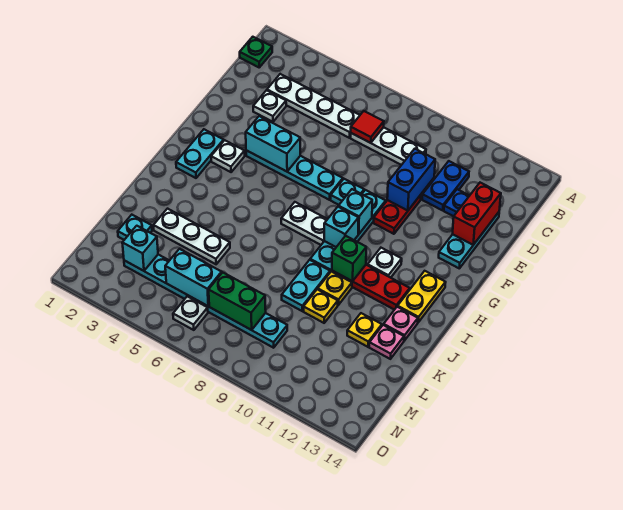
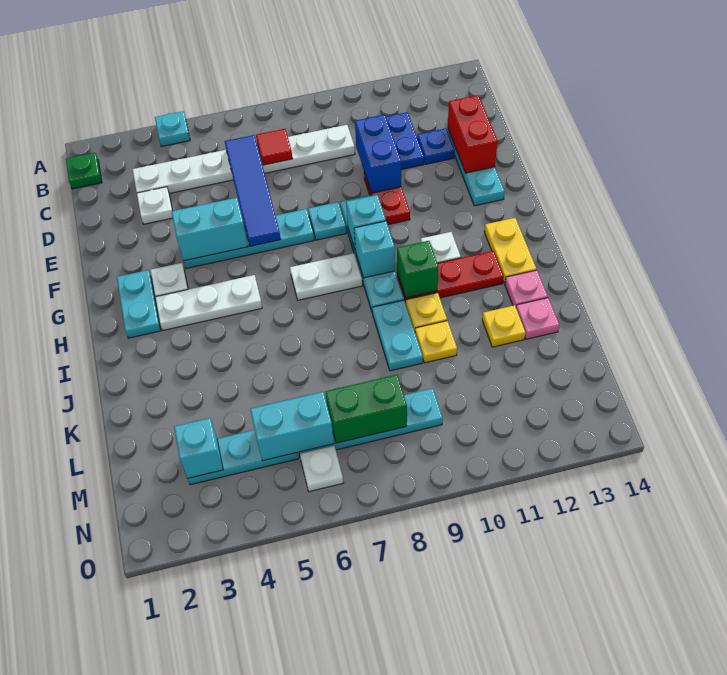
none -> blue 1x4 tile [225,135,281,246]
white 1x3 plate [153,209,230,264] -> white 1x3 plate moved to [155,275,262,330]
cyan 1x1 plate [118,215,152,240] -> cyan 1x1 plate moved to [155,111,190,146]

